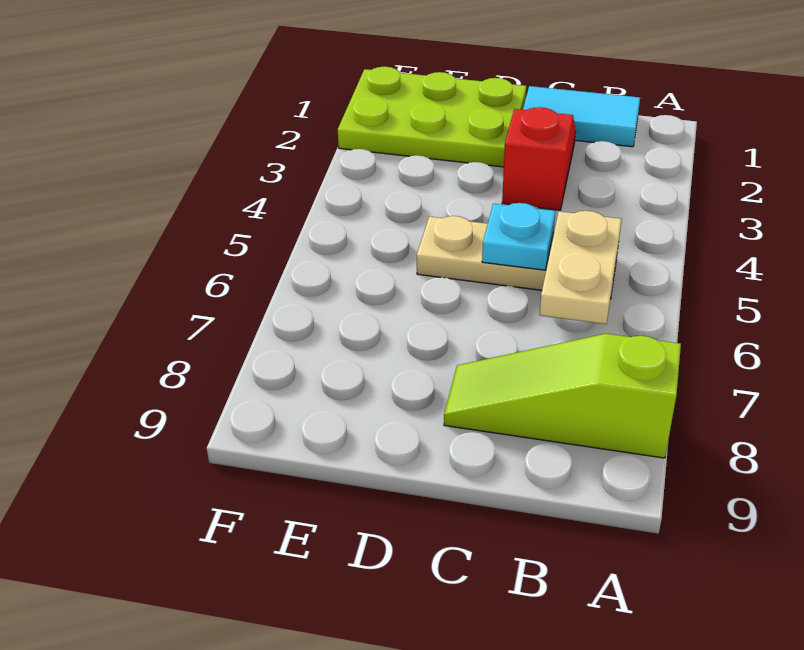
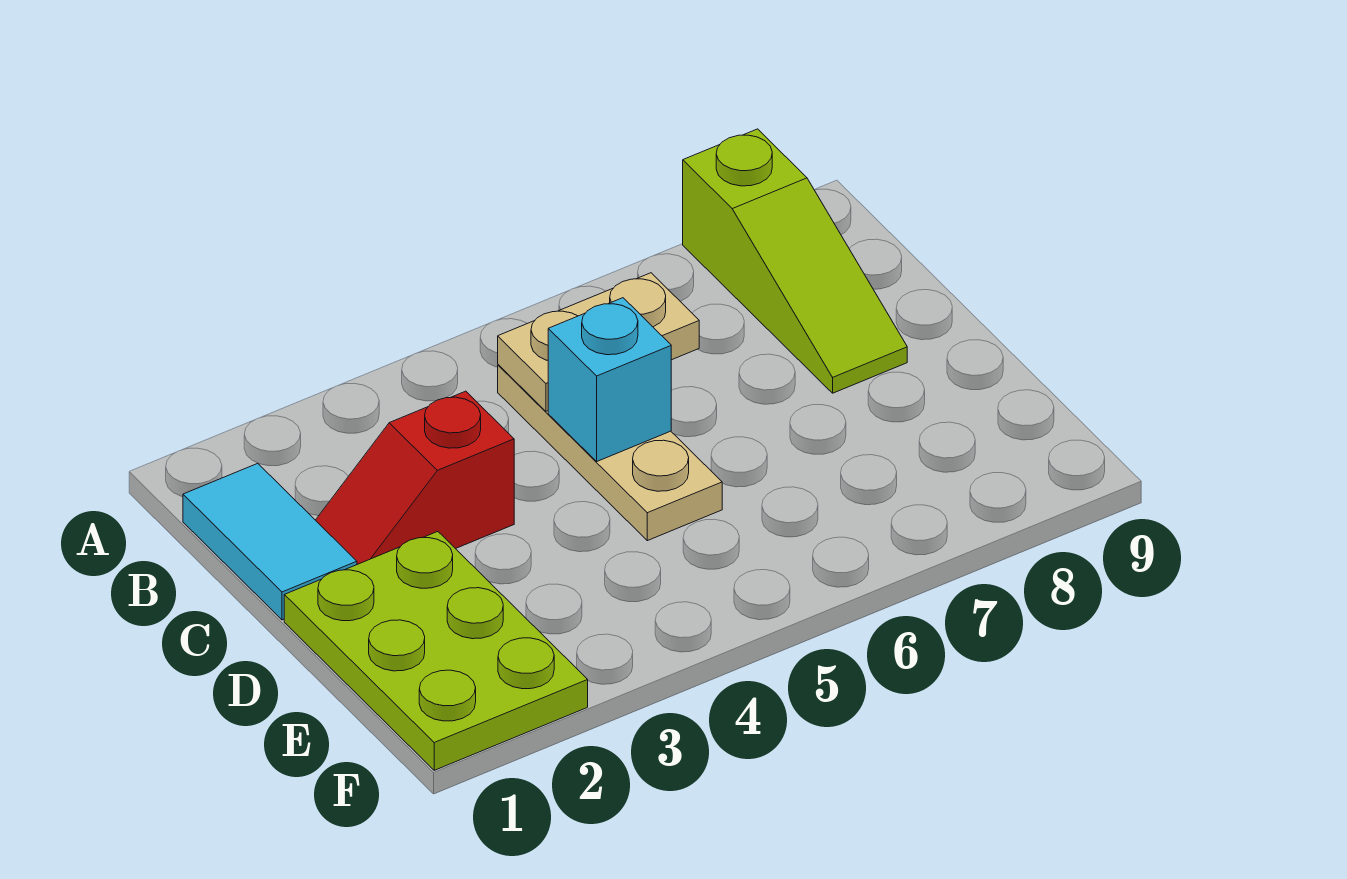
cyan 1x1 plate [482,203,555,270] -> cyan 1x1 brick [548,298,671,461]

